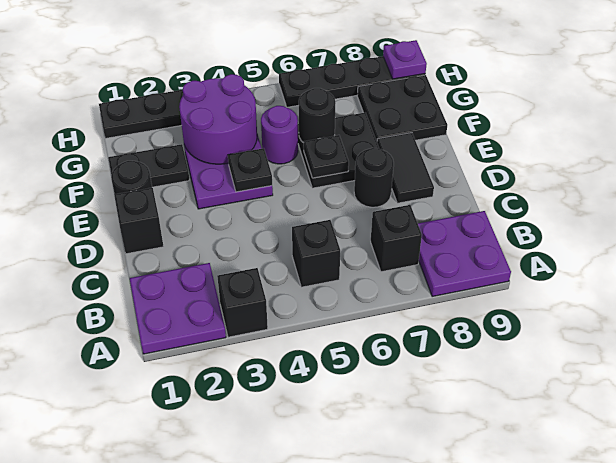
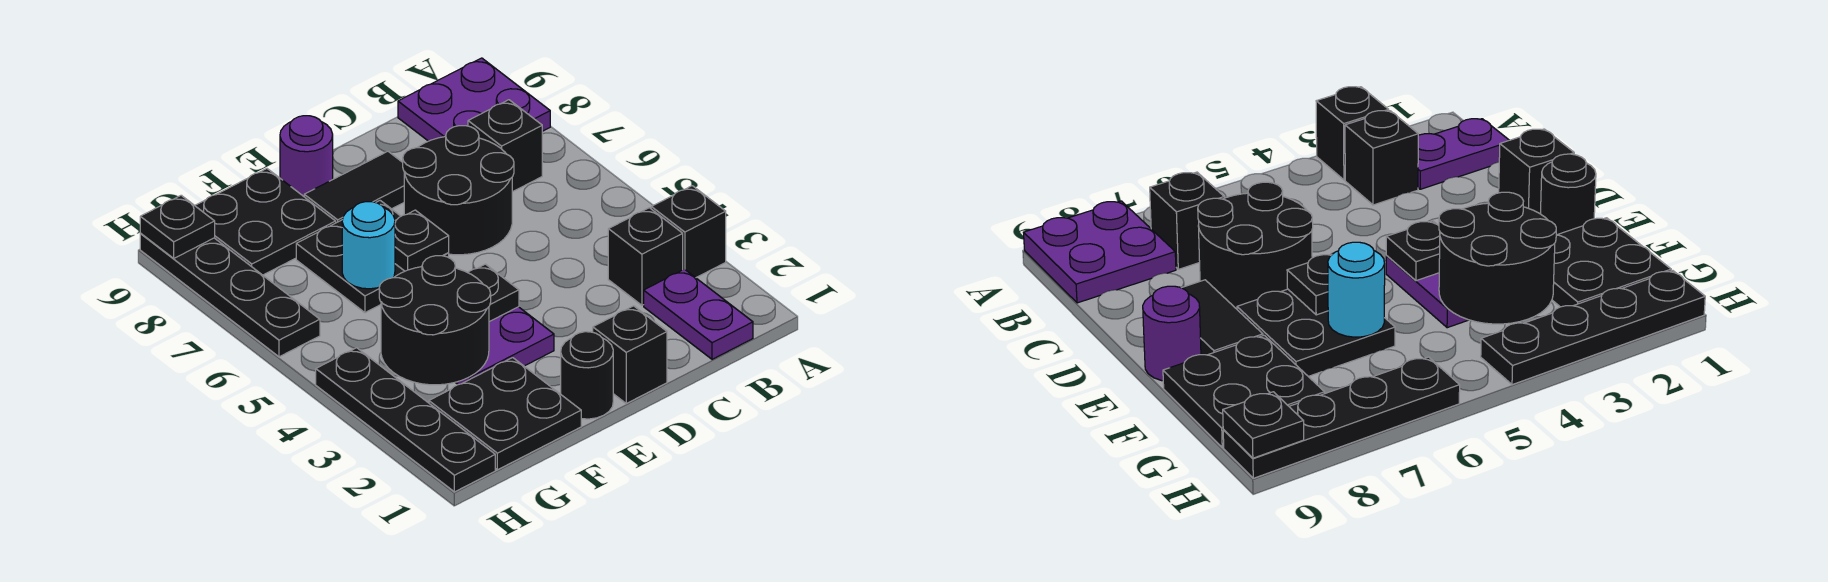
purple 2x2 plate [130,263,226,354] -> purple 1x2 plate [644,269,753,359]
black 1x1 brick [292,220,340,287] -> black 1x1 brick moved to [608,208,683,305]
black 1x1 round brick [354,148,394,207] -> black 2x2 round brick [403,126,514,255]
black 1x2 plate [108,144,189,187] -> black 2x2 plate [429,358,581,470]
purple 2x2 round brick [179,74,257,164] -> black 2x2 round brick [379,256,491,385]
purple 1x1 round brick [261,106,298,164] -> purple 1x1 round brick moved to [280,116,333,196]
black 1x1 round brick [299,88,335,143] -> cyan 1x1 round brick [342,202,395,289]
purple 1x1 plate [383,40,427,79] -> black 1x1 plate [140,195,215,259]

